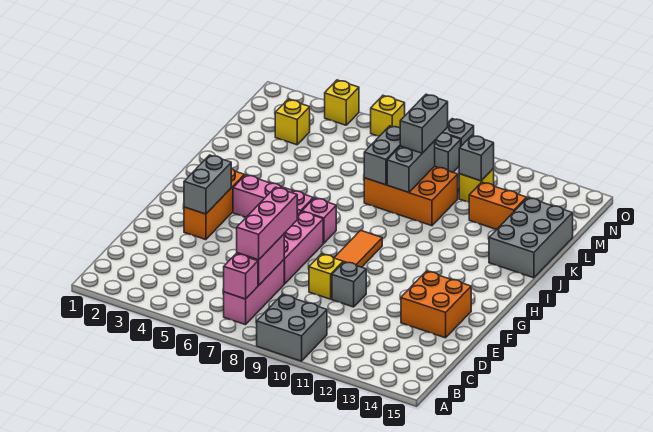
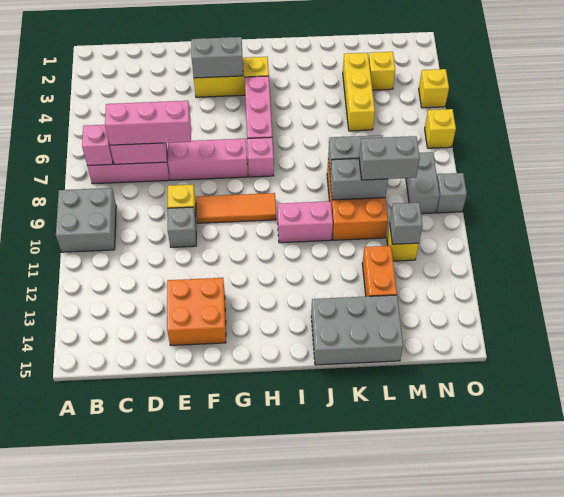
orange 1x3 brick [184,169,244,240] -> yellow 1x3 brick [194,57,269,97]
none -> pink 1x2 brick [278,201,333,243]
none -> yellow 1x3 brick [343,53,375,131]

